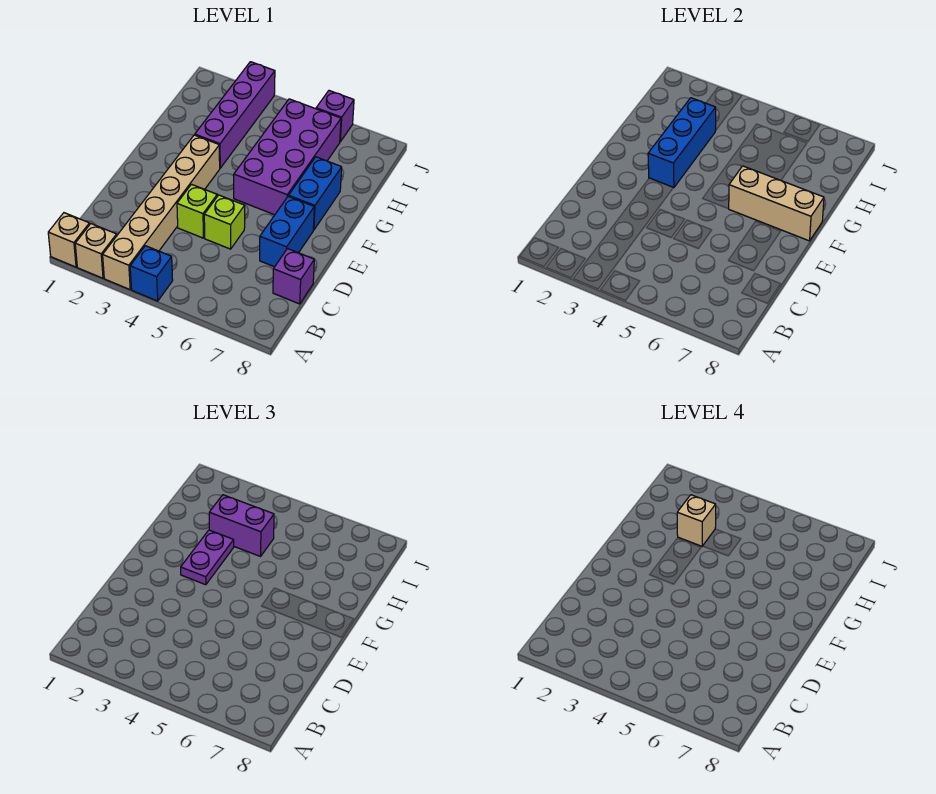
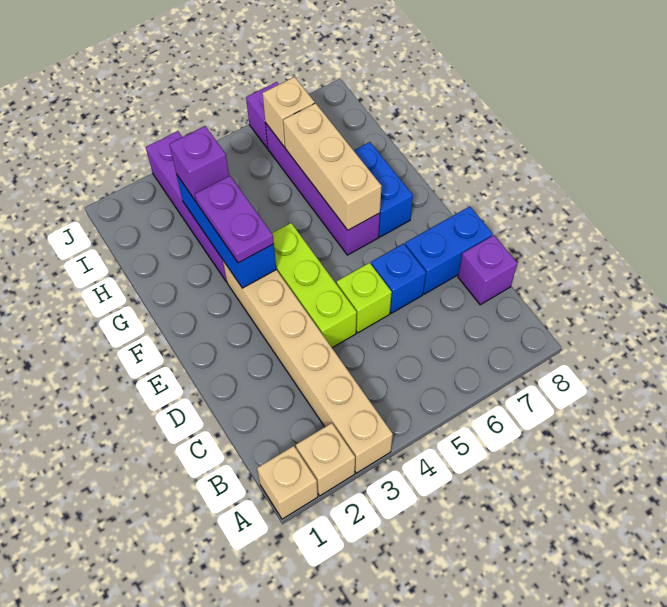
blue 1x1 brick [130,246,173,301] -> blue 1x1 brick moved to [371,244,426,313]
lime 1x1 brick [177,184,217,238] -> lime 1x3 brick [272,223,357,348]
blue 1x2 brick [260,196,314,267] -> blue 1x2 brick turned to [405,207,493,294]
purple 2x4 brick [234,99,341,215] -> purple 1x4 brick [265,123,380,255]
tan 1x3 brick [729,166,824,241] -> tan 1x3 brick turned to [283,103,382,230]
purple 1x2 brick [209,495,274,556] -> purple 1x1 brick [169,126,229,201]
tan 1x1 brick [677,495,716,546] -> tan 1x1 brick moved to [262,77,315,147]

